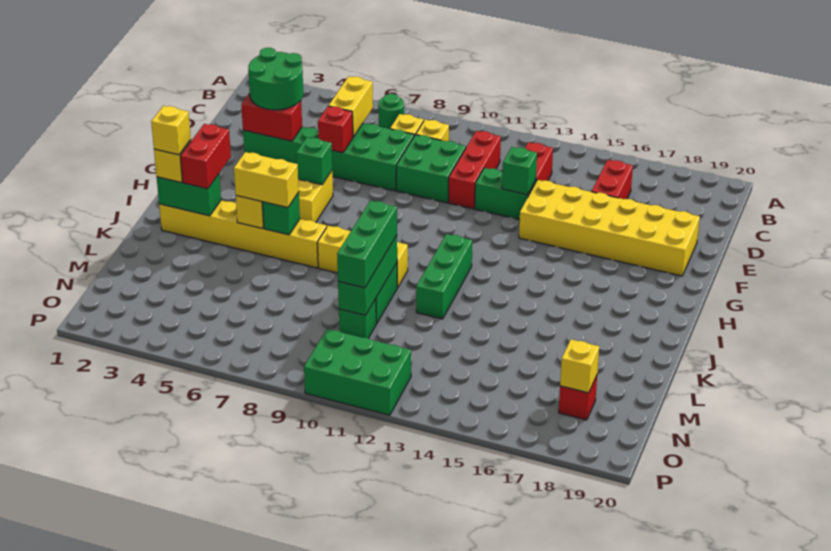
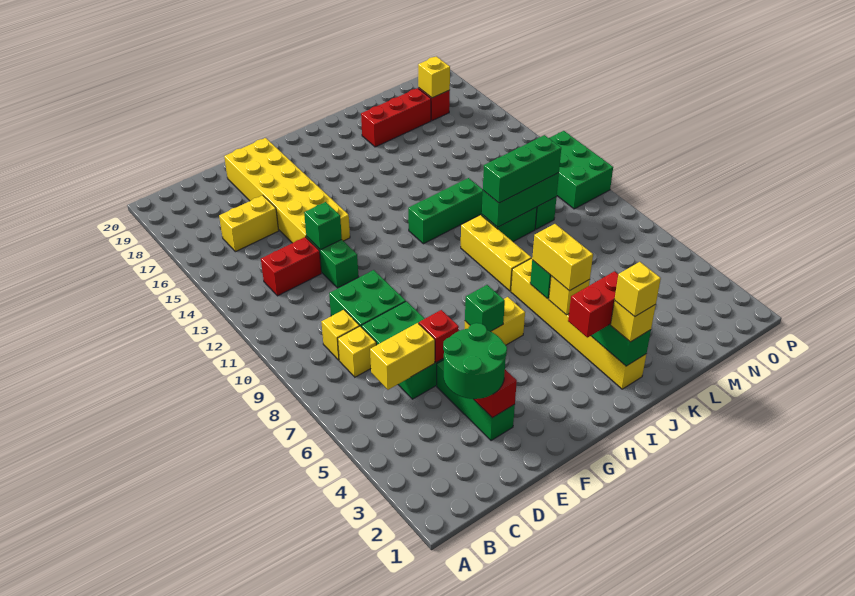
green 1x1 round brick [378,94,404,129] -> none
red 1x3 brick [448,131,501,209] -> red 1x3 brick moved to [361,88,431,147]
red 1x2 brick [592,160,633,199] -> yellow 1x2 brick [219,195,279,252]

